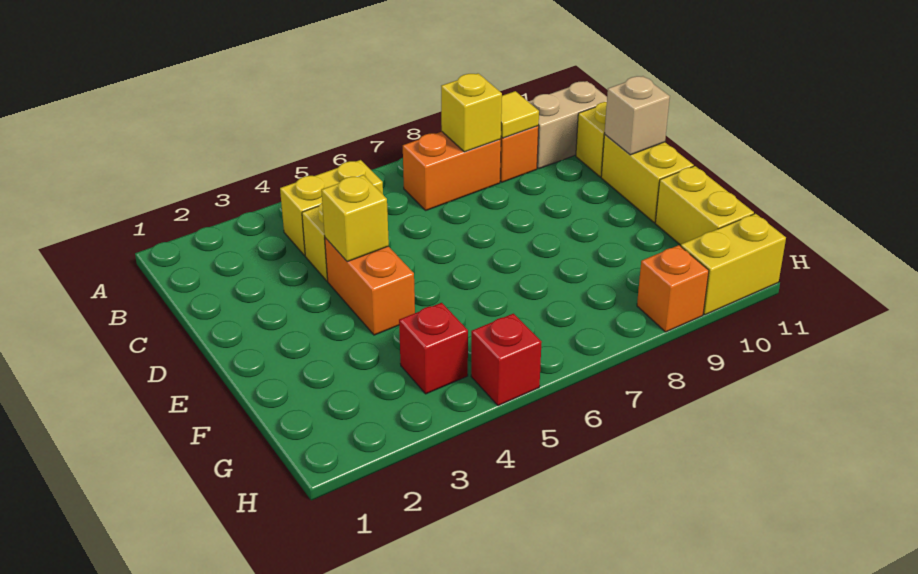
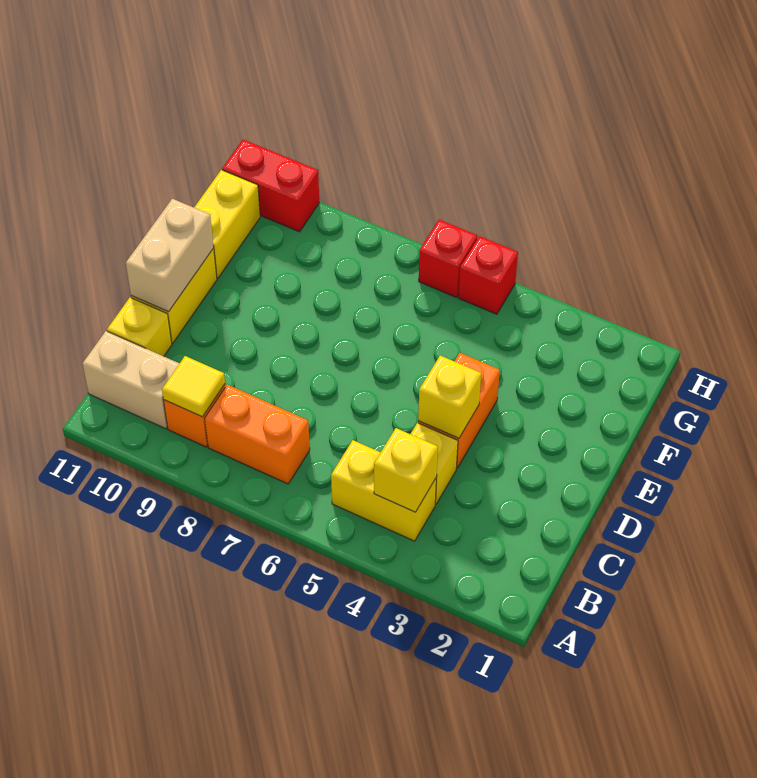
yellow 1x1 brick [441,73,502,152] -> yellow 1x1 brick moved to [374,428,438,512]
tan 1x1 brick [605,76,670,155] -> tan 1x2 brick [126,199,214,312]
red 1x1 brick [399,303,468,394] -> red 1x1 brick moved to [419,220,477,297]
orange 1x1 brick [637,245,709,332] -> none
yellow 1x2 brick [681,214,786,315] -> red 1x2 brick [222,140,319,232]

